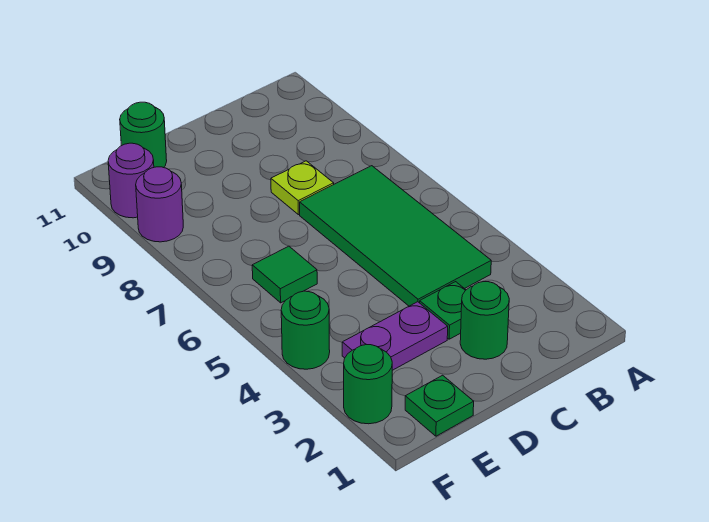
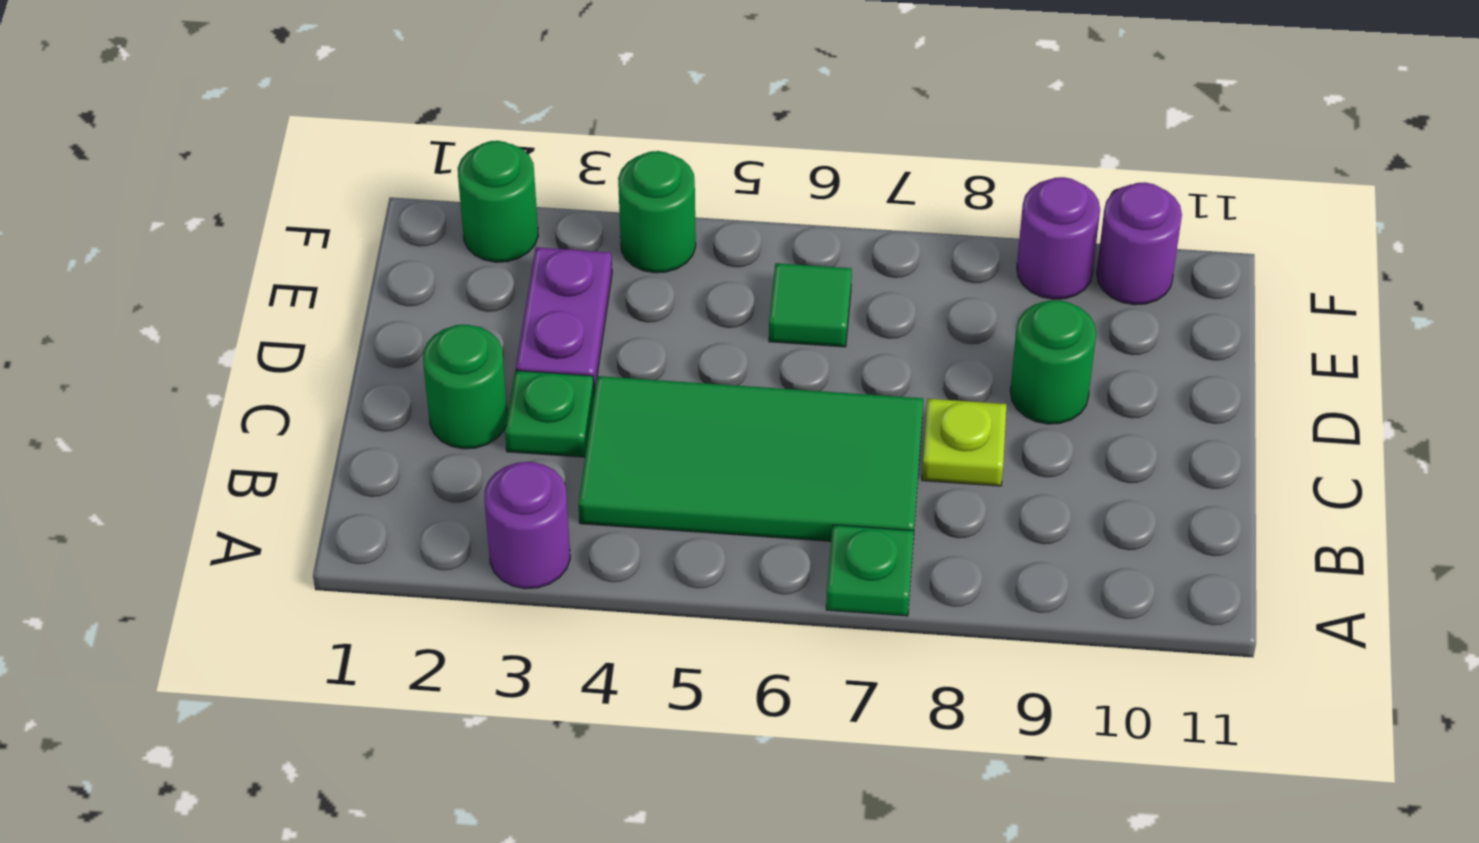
none -> purple 1x1 round brick [484,462,570,589]
green 1x1 plate [405,375,474,436] -> green 1x1 plate moved to [826,525,914,616]
green 1x1 round brick [120,102,167,168] -> green 1x1 round brick moved to [1010,300,1096,424]

